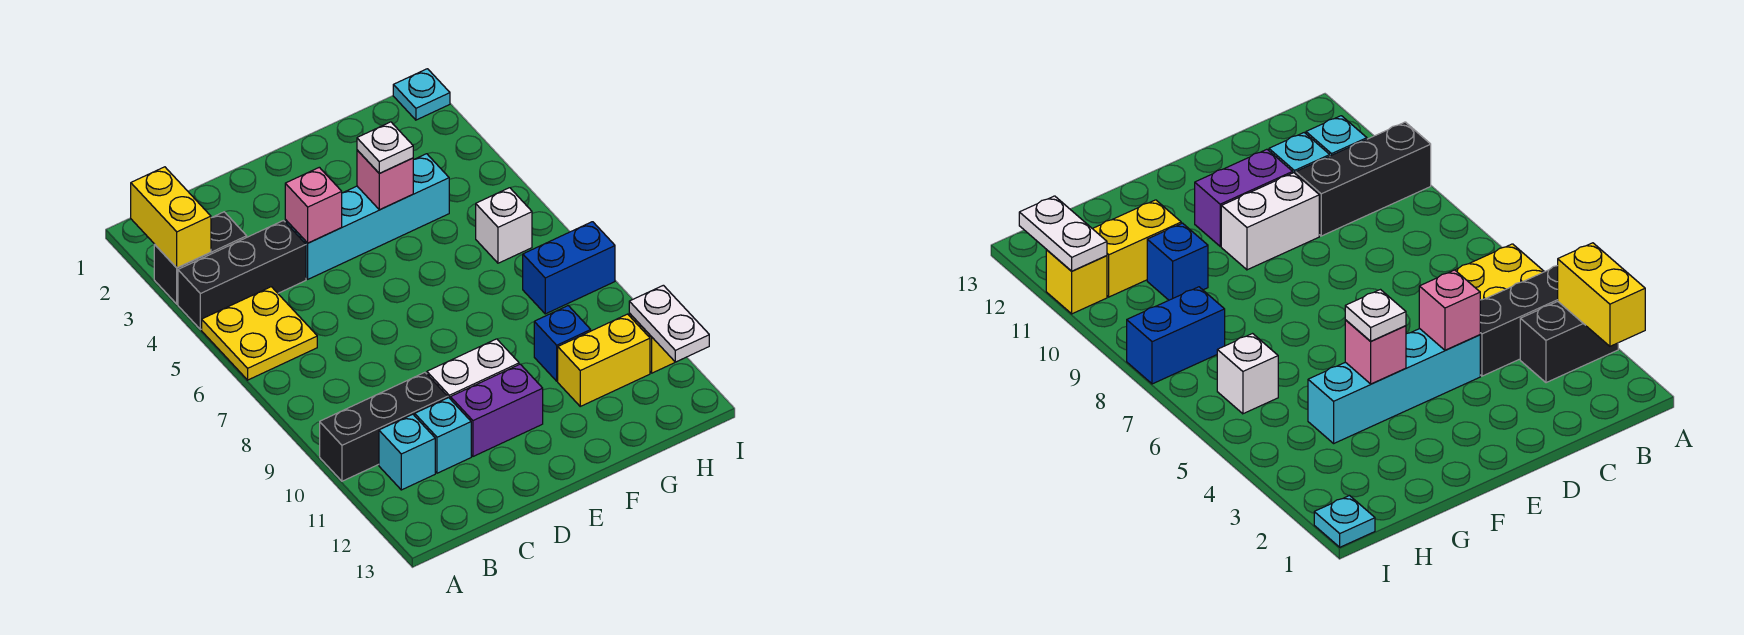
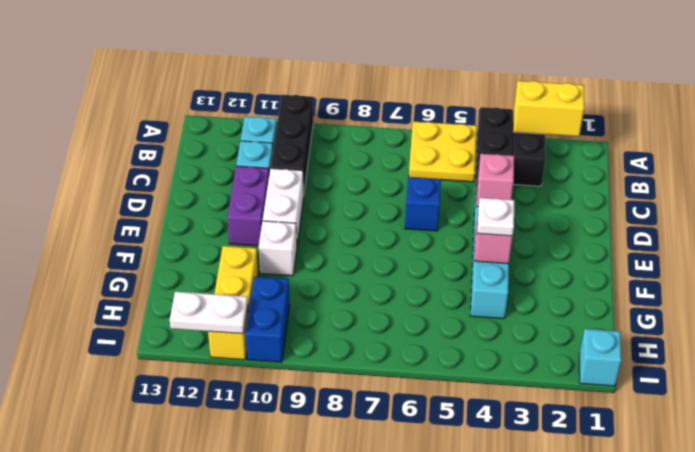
blue 1x1 brick [534,306,591,381] -> blue 1x1 brick moved to [405,177,441,231]
white 1x1 brick [476,188,532,263] -> white 1x1 brick moved to [259,221,297,276]
blue 1x2 brick [523,222,615,314] -> blue 1x2 brick moved to [245,277,290,362]
cyan 1x1 plate [393,69,450,120] -> cyan 1x1 brick [579,329,621,386]

